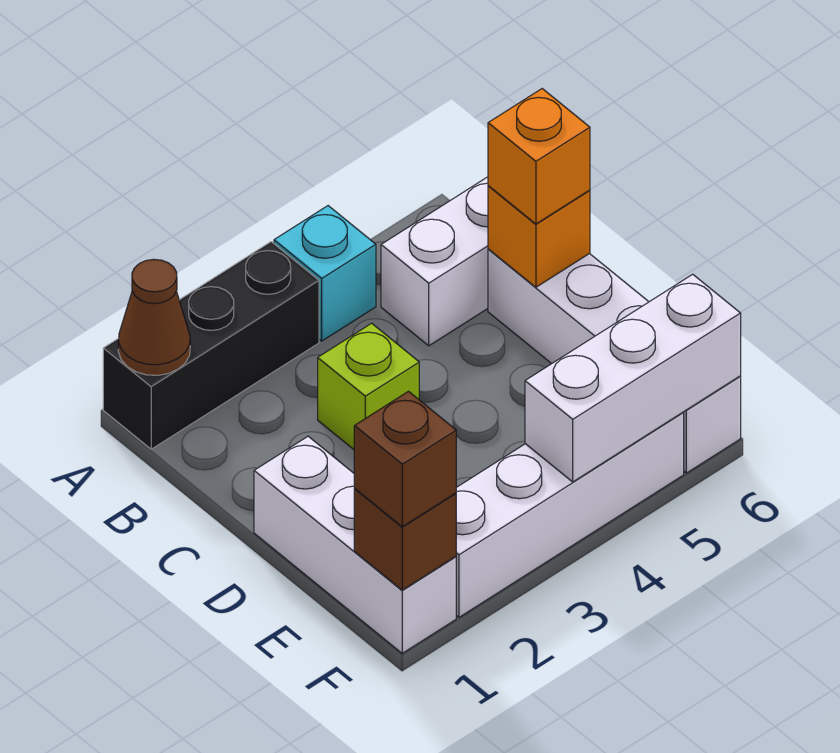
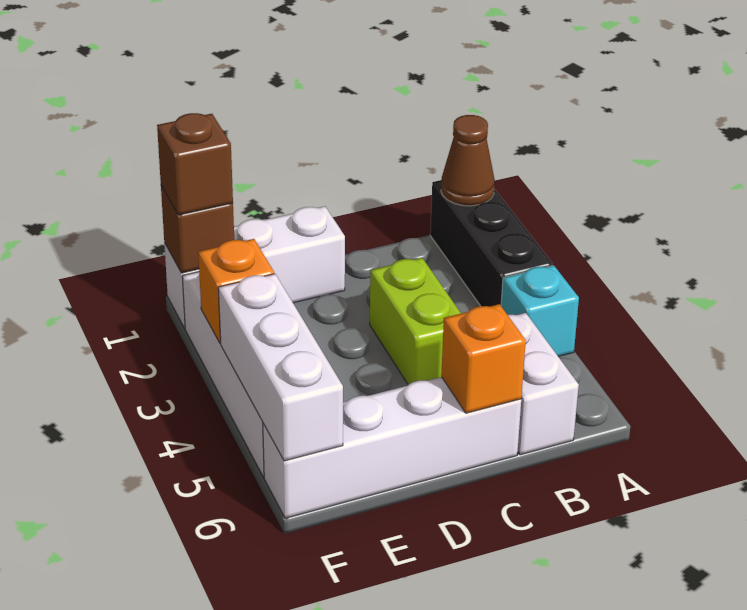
lime 1x1 brick [318,323,419,449] -> lime 1x2 brick [370,258,461,385]
orange 1x1 brick [488,89,590,224] -> orange 1x1 brick moved to [198,239,274,343]

